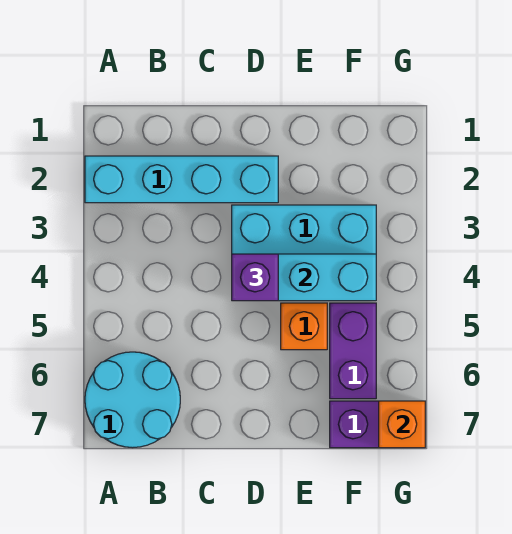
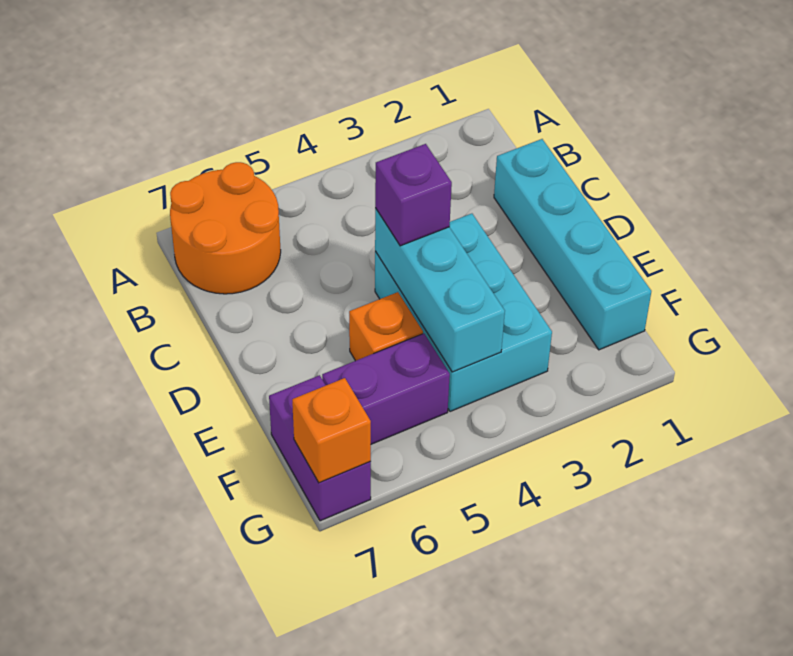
cyan 1x4 brick [85,156,278,203] -> cyan 1x4 brick moved to [494,139,651,350]
cyan 2x2 round brick [85,352,180,448] -> orange 2x2 round brick [170,162,281,294]

